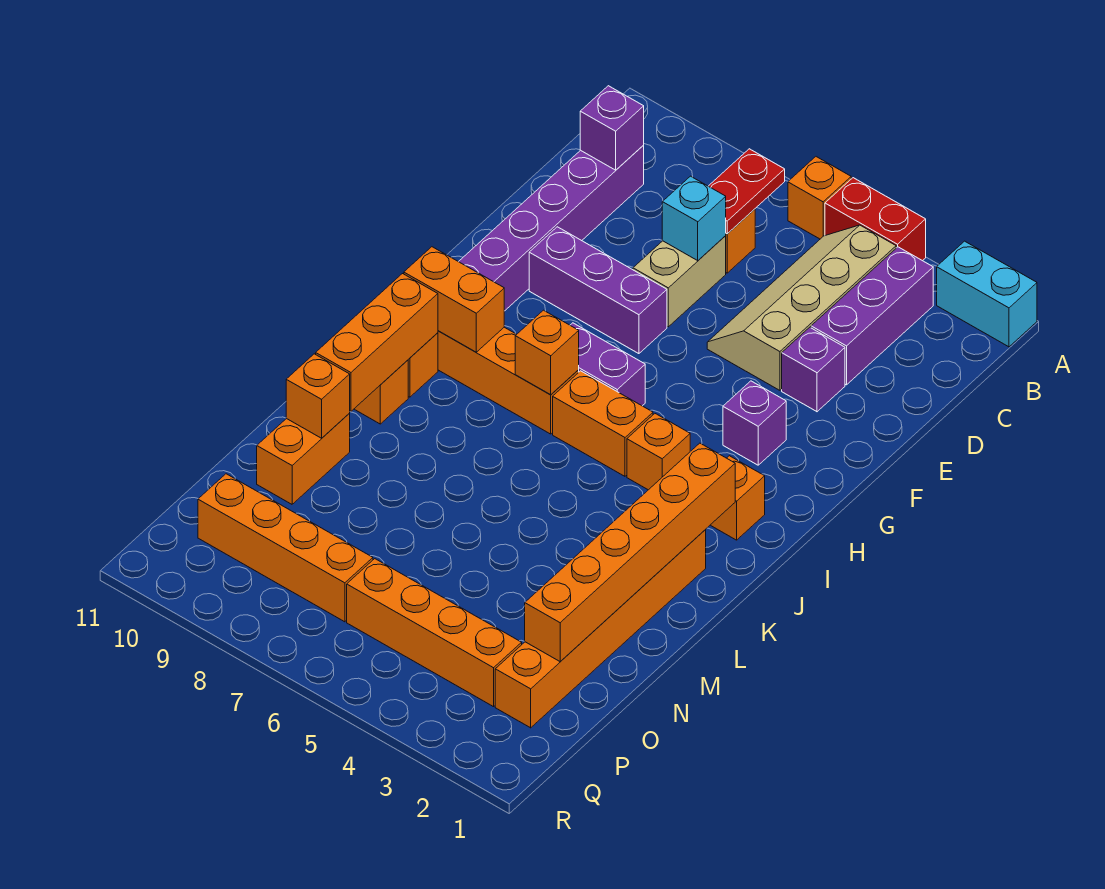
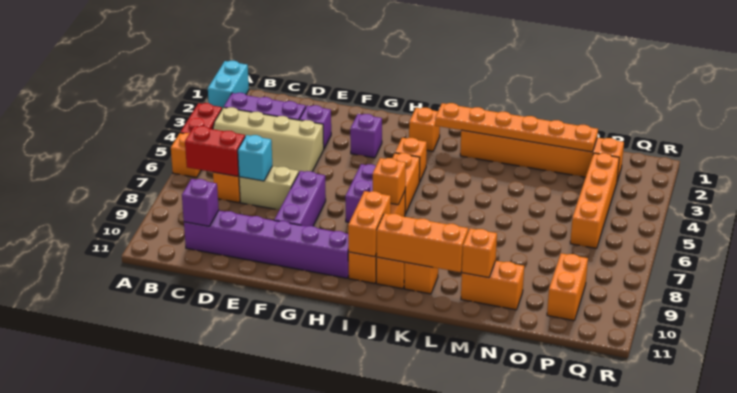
red 1x2 plate [709,149,785,234] -> red 1x2 brick [185,126,245,176]
orange 1x6 brick [525,443,735,662] -> orange 1x6 plate [435,103,598,152]
orange 1x4 brick [198,474,373,622] -> orange 1x2 brick [547,253,588,321]

